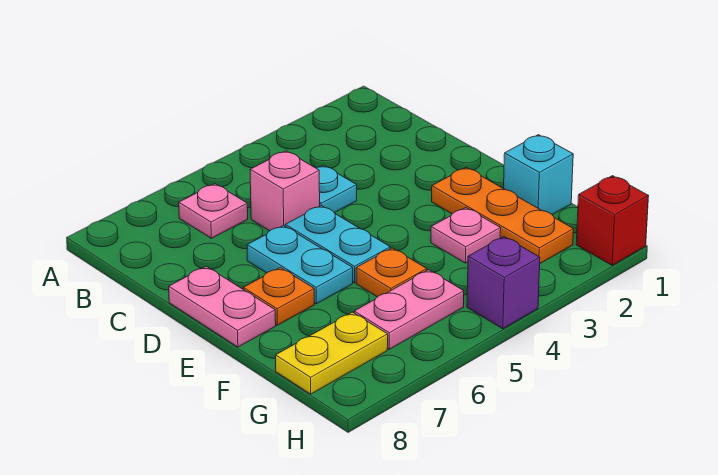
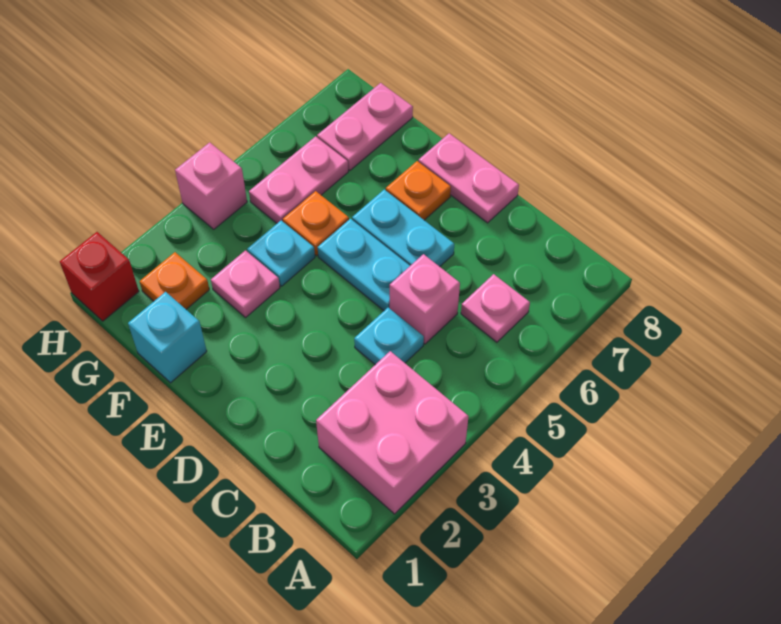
none -> pink 2x2 brick [316,351,469,514]
orange 1x3 plate [432,168,574,263] -> orange 1x1 plate [140,252,209,309]
none -> cyan 1x1 plate [247,221,315,286]
yellow 1x2 plate [276,312,388,394] -> pink 1x2 plate [317,83,413,171]
purple 1x1 brick [467,236,540,329] -> pink 1x1 brick [175,142,247,229]

